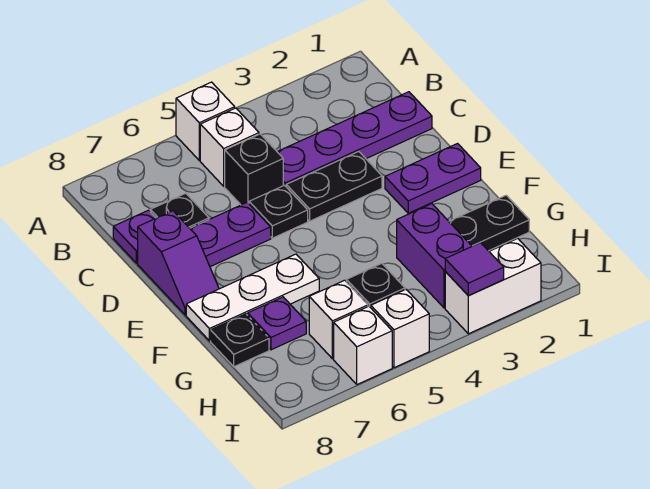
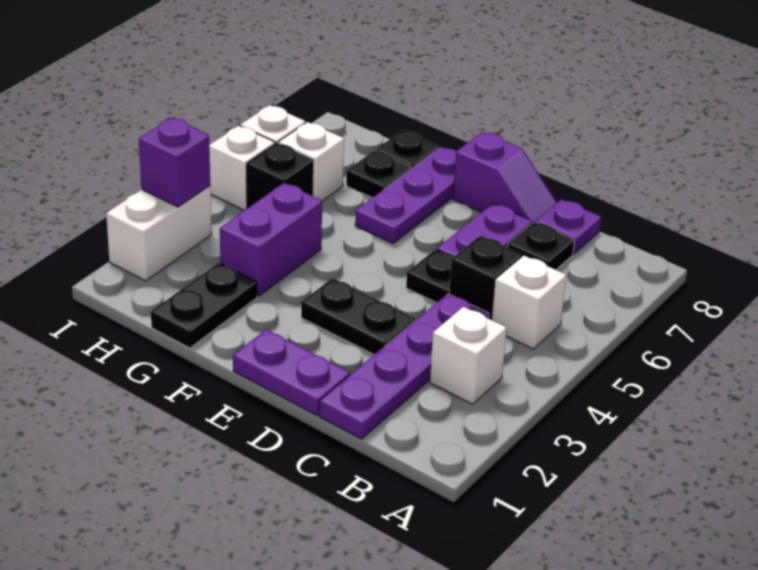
white 1x1 brick [176,82,235,160] -> white 1x1 brick moved to [430,307,507,404]
black 1x2 plate [286,152,382,221] -> black 1x2 plate turned to [301,278,415,355]
purple 1x2 slope [138,211,219,315] -> purple 1x2 slope turned to [453,132,557,223]
purple 1x2 plate [385,144,481,213] -> purple 1x2 plate turned to [233,329,350,415]
white 1x3 plate [186,254,319,341] -> purple 1x3 plate [355,147,456,243]
purple 1x2 brick [397,204,472,308] -> purple 1x2 brick turned to [220,183,322,296]
purple 1x1 plate [248,297,306,350] -> black 1x1 plate [346,151,411,198]
purple 1x1 tile [445,243,504,295] -> purple 1x1 brick [139,118,210,207]

